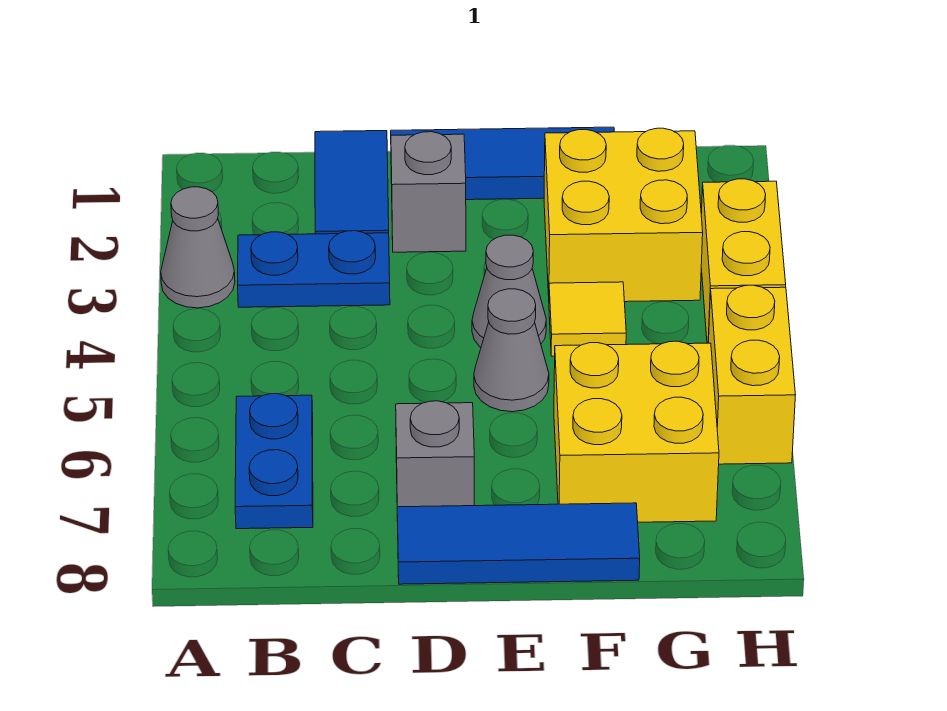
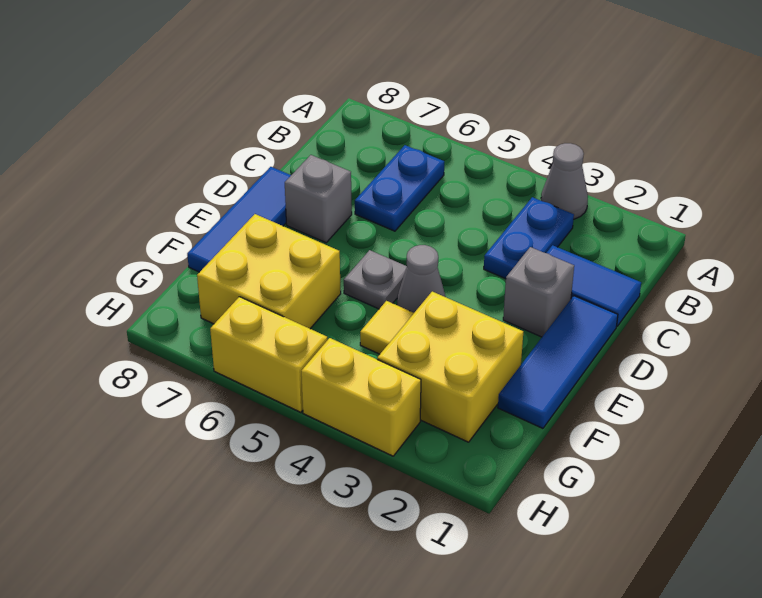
blue 1x2 plate [235,394,313,529] -> blue 1x2 plate turned to [355,145,444,231]
grey 1x1 cone [474,289,549,412] -> grey 1x1 plate [344,250,407,309]

